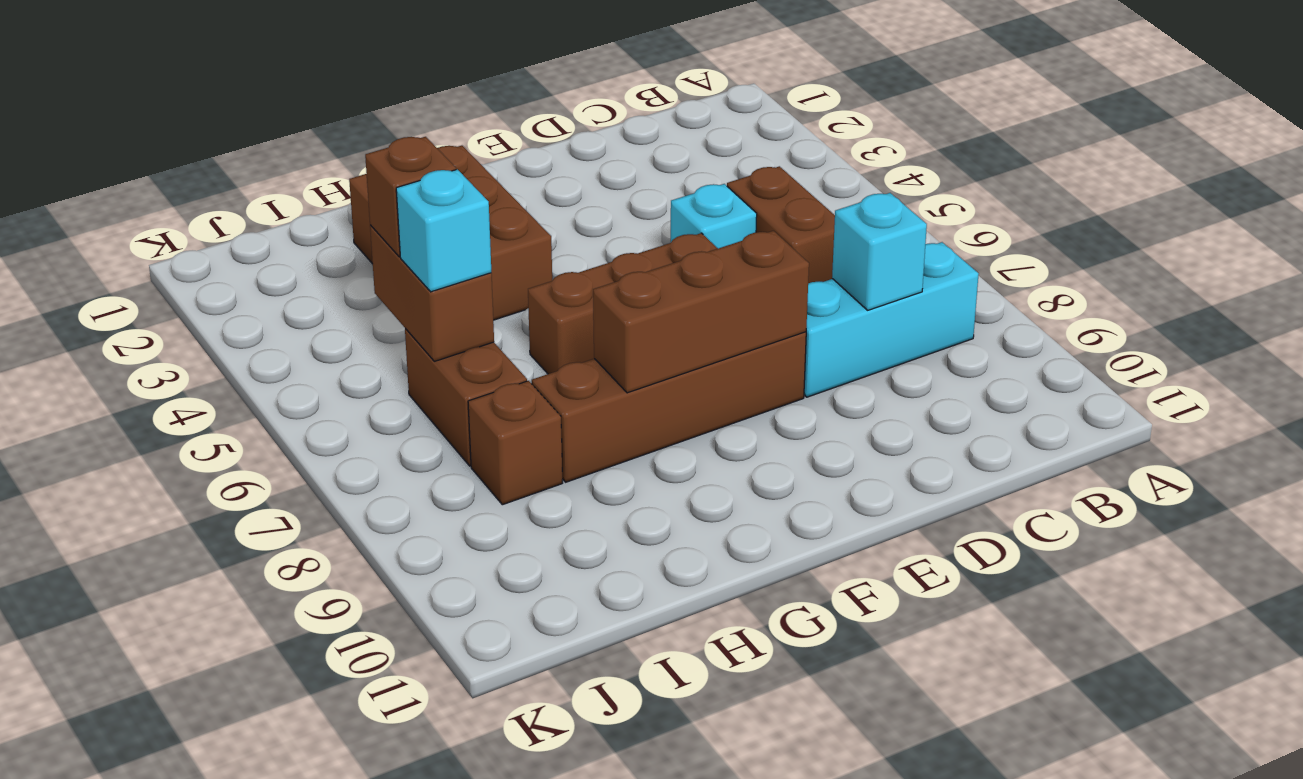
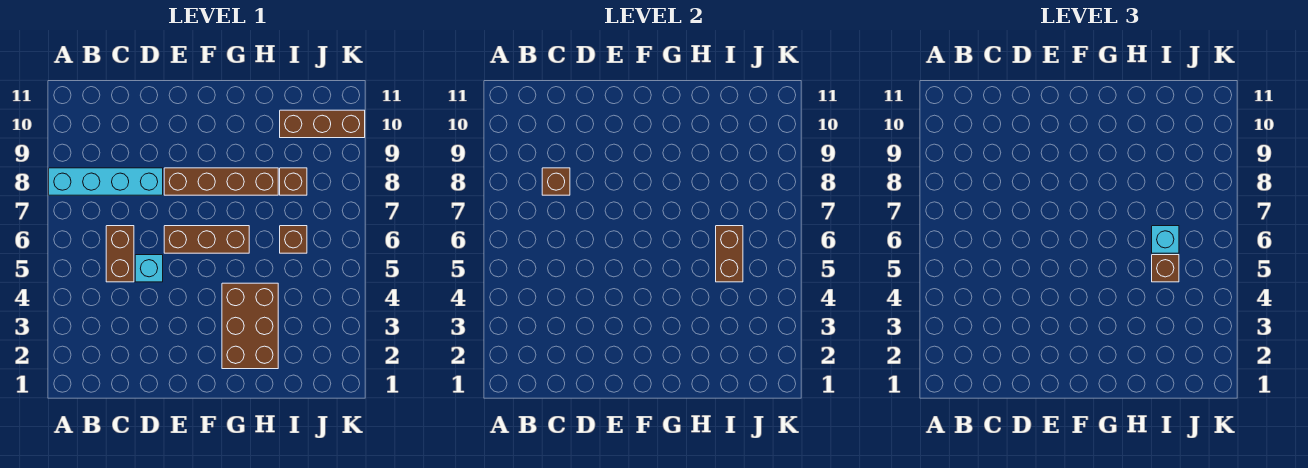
cyan 1x3 brick [804,242,979,397] -> cyan 1x4 brick [49,168,163,195]
cyan 1x1 brick [832,193,927,310] -> brown 1x1 brick [542,168,570,195]
brown 1x3 brick [593,231,809,393] -> brown 1x3 brick moved to [280,110,365,138]
brown 1x2 brick [405,329,527,466] -> brown 1x1 brick [280,226,307,253]

